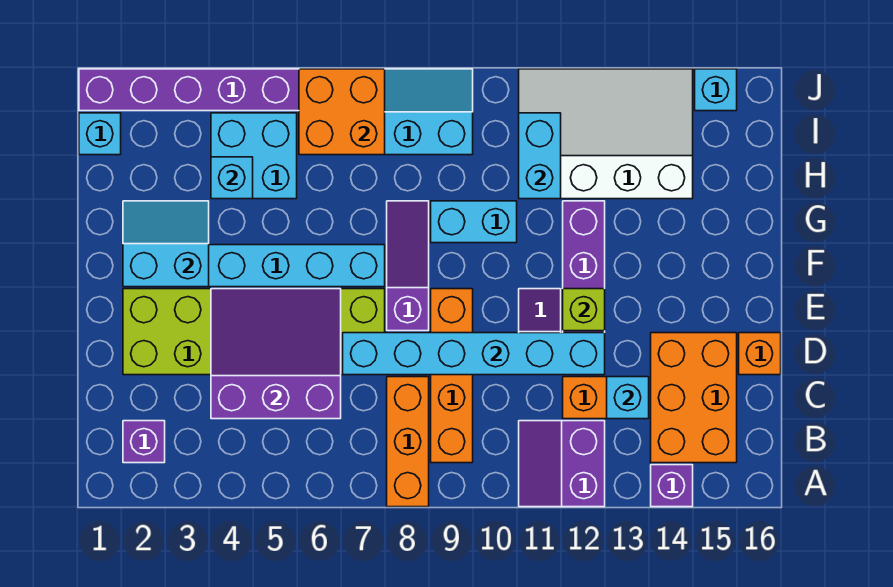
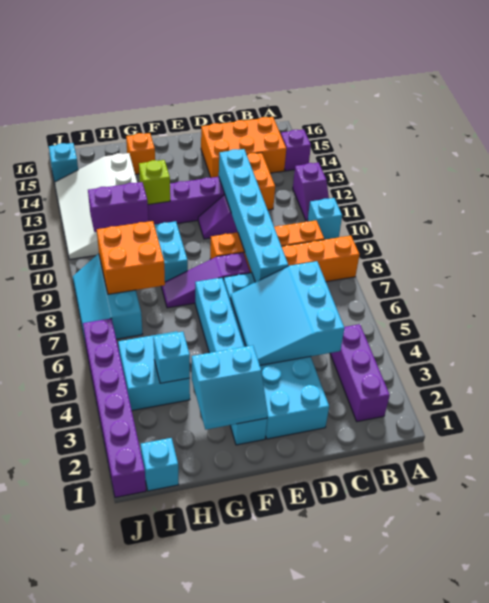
purple 2x2 slope [519,421,605,507] -> purple 1x2 slope [293,163,329,221]
purple 1x1 brick [123,421,165,463] -> purple 1x3 brick [330,324,390,422]
purple 3x3 slope [211,289,341,419] -> cyan 3x3 slope [231,261,345,365]
cyan 1x1 brick [607,377,649,419] -> cyan 1x1 brick moved to [308,198,342,240]
lime 2x6 brick [123,289,385,375] -> cyan 2x6 brick [224,272,329,439]
orange 1x1 brick [739,333,781,375] -> orange 1x1 brick moved to [126,133,155,174]
lime 1x1 brick [563,289,605,331] -> lime 1x1 brick moved to [139,160,170,205]
cyan 2x2 slope [123,201,209,287] -> cyan 2x2 slope turned to [192,345,268,430]
cyan 1x2 brick [519,113,561,199] -> purple 1x2 brick [88,182,148,232]
orange 2x2 brick [299,69,385,155] -> orange 2x2 brick moved to [97,221,165,294]

